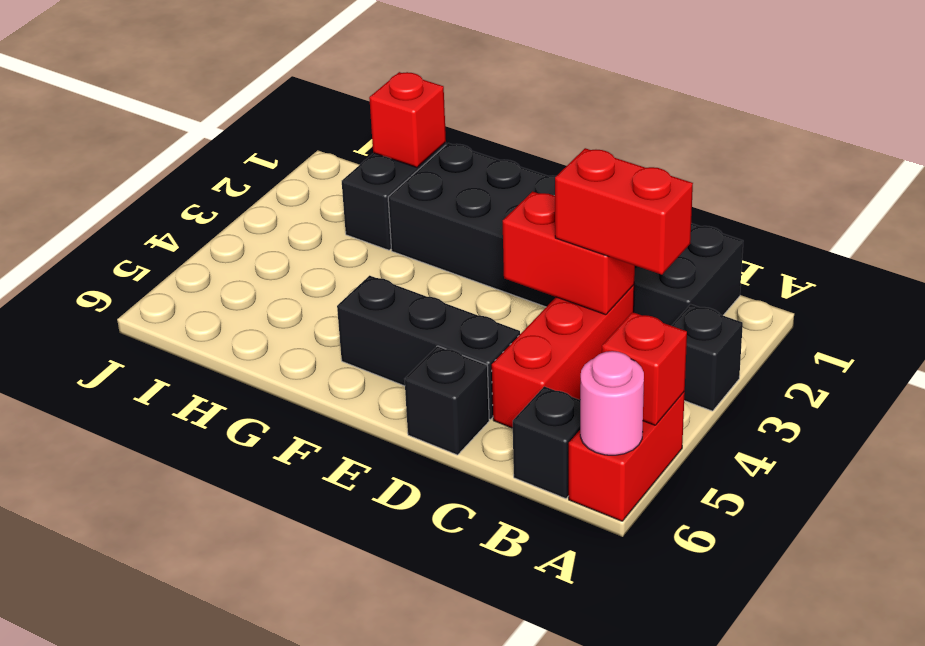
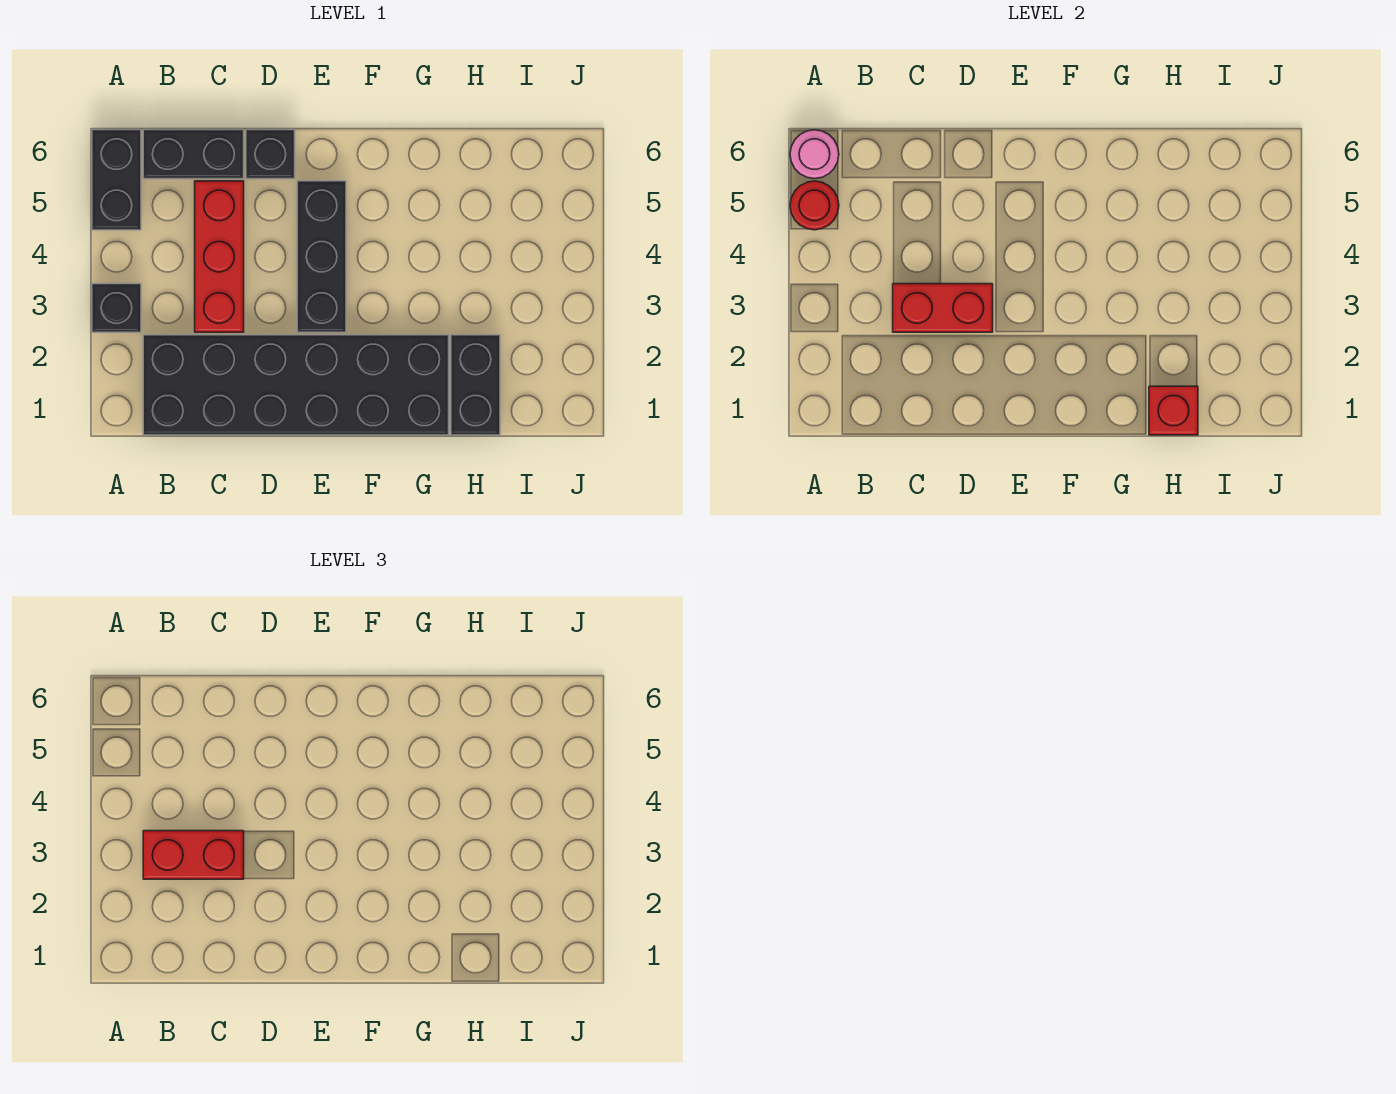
red 1x2 brick [569,392,685,521] -> black 1x2 brick [92,130,141,230]
red 1x1 brick [602,312,687,425] -> red 1x1 round brick [790,181,839,230]
black 1x1 brick [513,386,580,499] -> black 1x2 brick [143,130,244,179]
black 1x3 brick [337,276,520,419] -> black 1x3 brick turned to [297,181,346,332]

